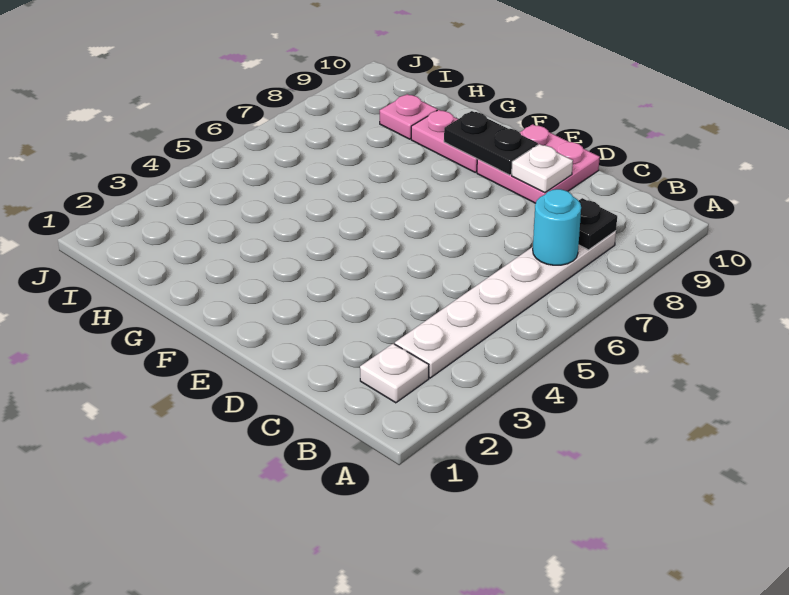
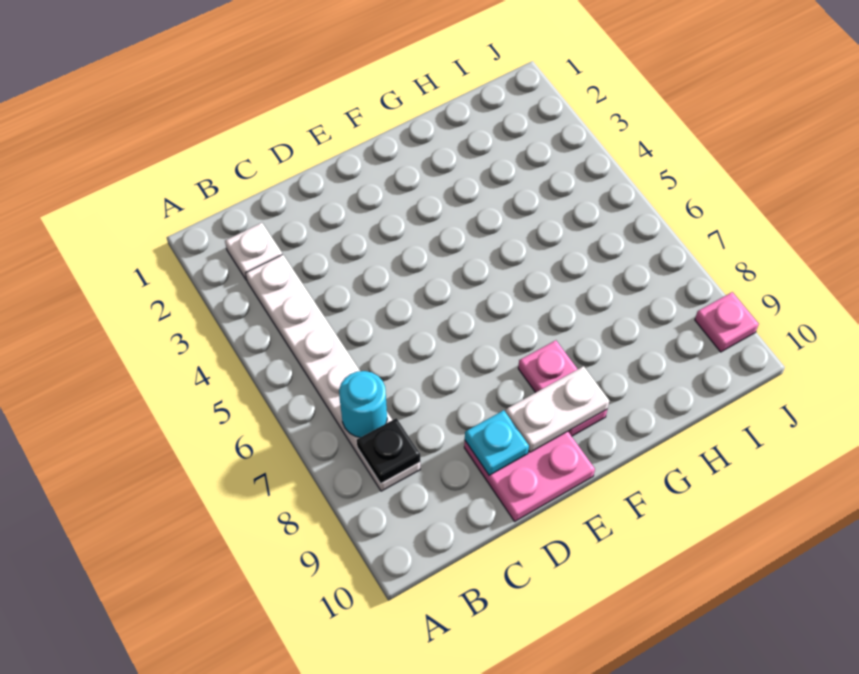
white 1x1 plate [512,144,573,193] -> cyan 1x1 plate [465,410,529,475]
black 1x2 plate [444,111,538,175] -> white 1x2 plate [506,366,609,452]
pink 1x2 plate [411,110,478,172] -> pink 1x2 plate turned to [518,340,607,436]
pink 1x1 plate [380,94,437,139] -> pink 1x1 plate moved to [695,292,759,352]

